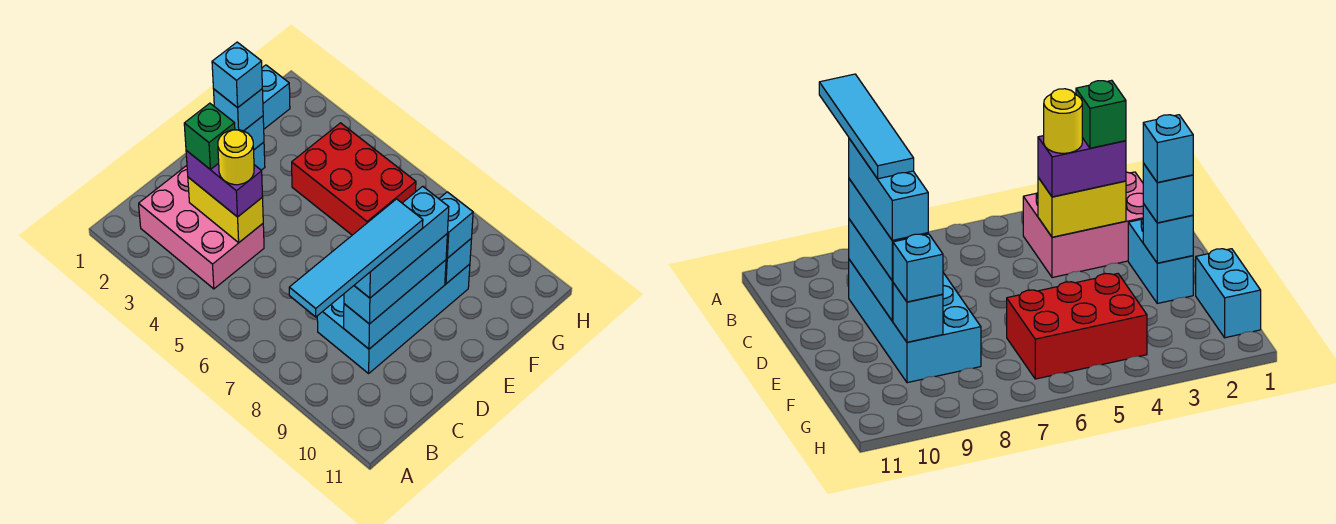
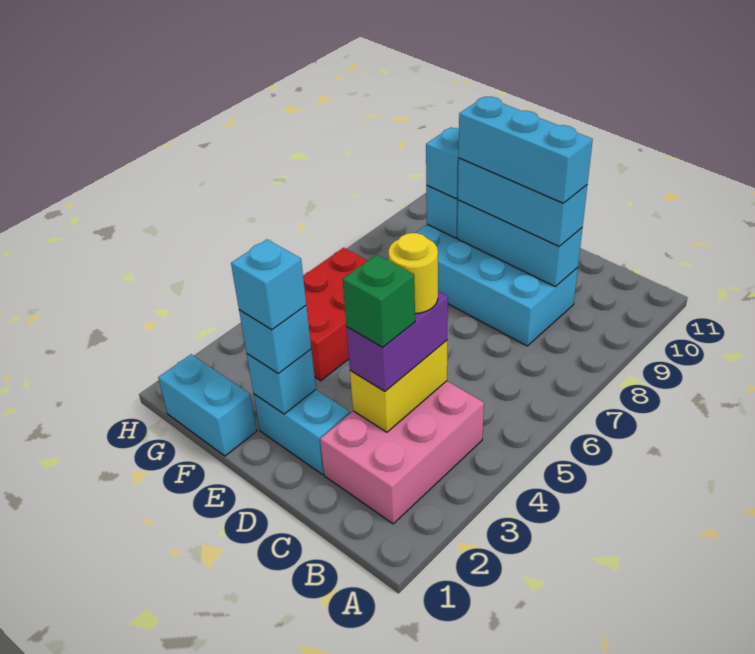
cyan 1x4 tile [289,199,423,317] -> none

